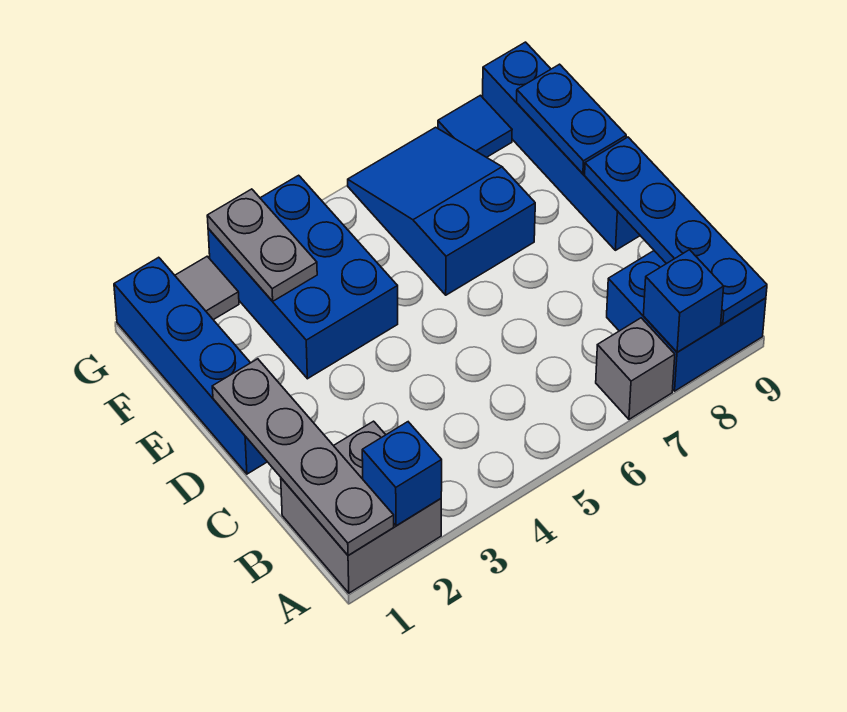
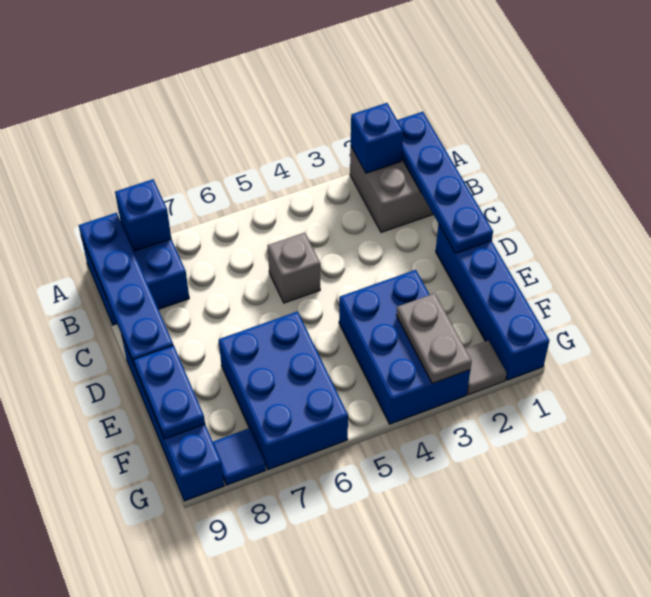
grey 1x4 plate [212,359,394,556] -> blue 1x4 plate [398,112,493,253]
grey 1x1 brick [596,318,675,419] -> grey 1x1 brick moved to [268,233,320,303]
blue 2x3 slope [348,127,535,295] -> blue 2x3 brick [219,311,348,470]

